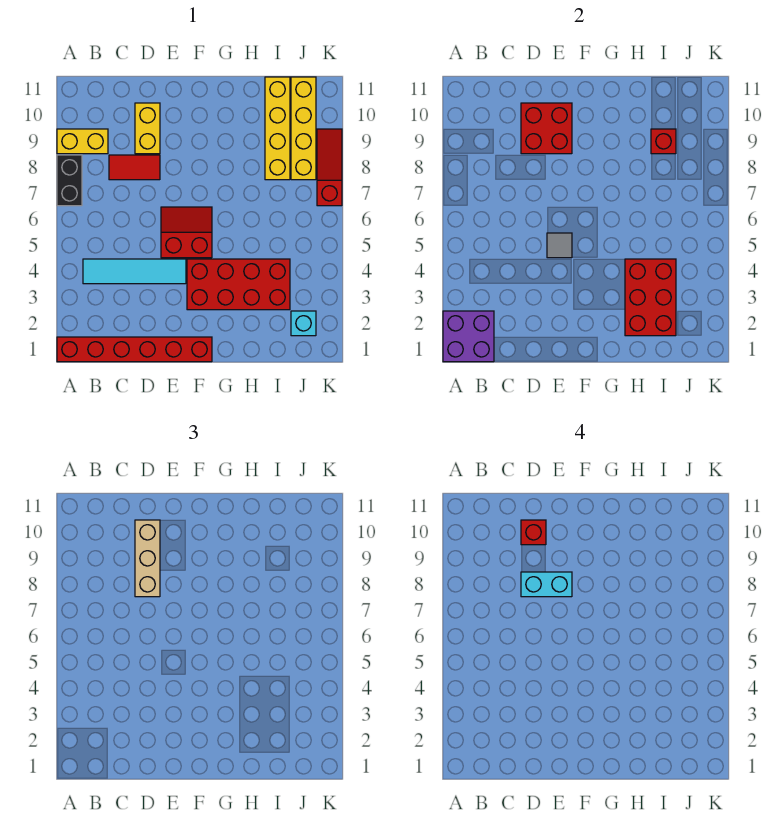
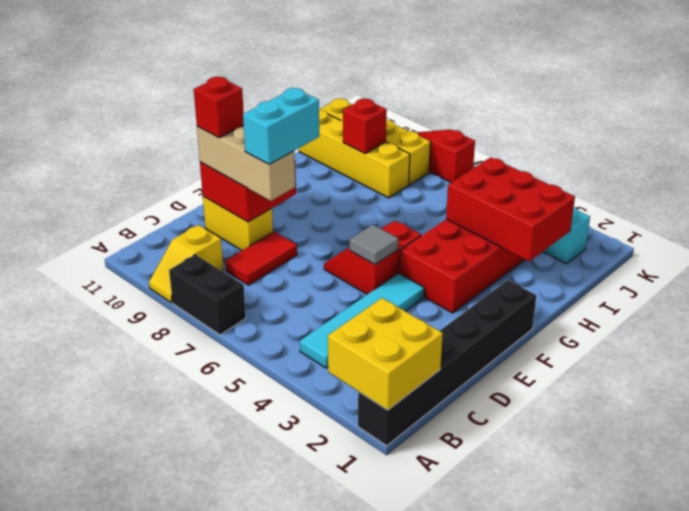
red 1x6 brick [57,337,212,362] -> black 1x6 brick [358,280,536,446]
purple 2x2 brick [443,311,494,362] -> yellow 2x2 brick [328,298,443,410]
yellow 1x2 brick [57,129,108,154] -> yellow 1x2 slope [149,225,223,303]

